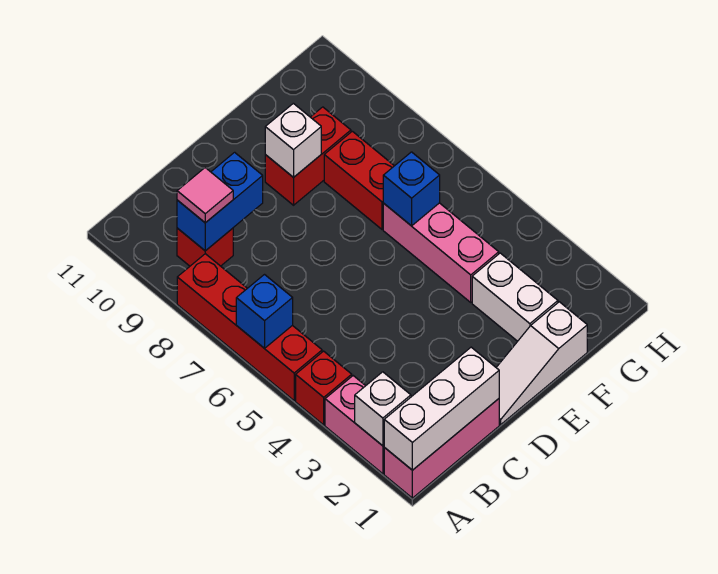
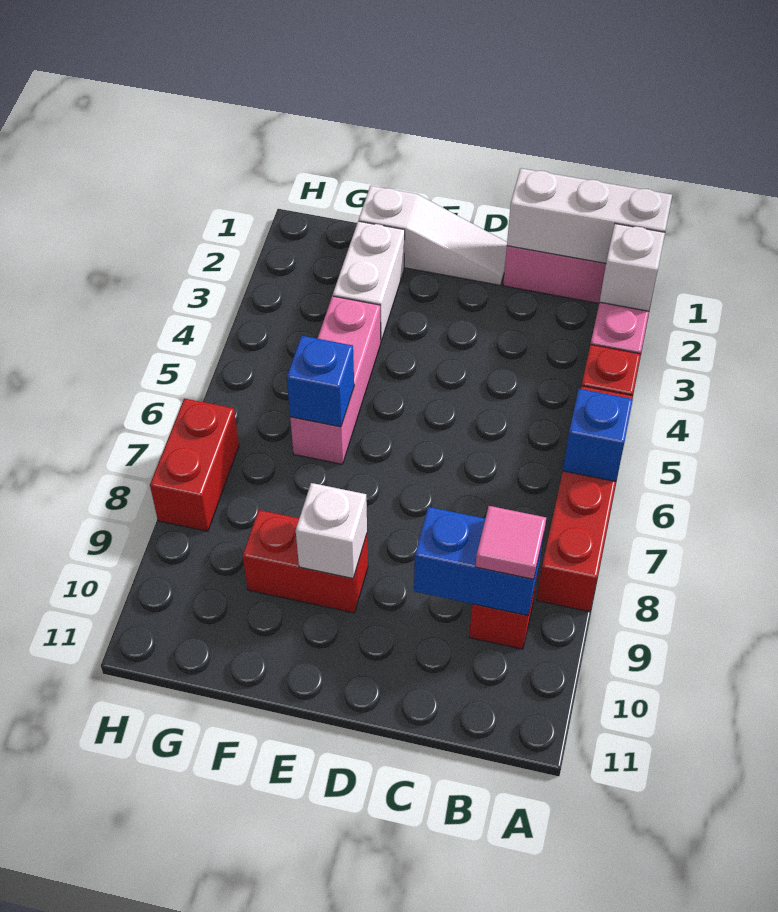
red 1x2 brick [324,131,394,229] -> red 1x2 brick moved to [150,398,239,531]

